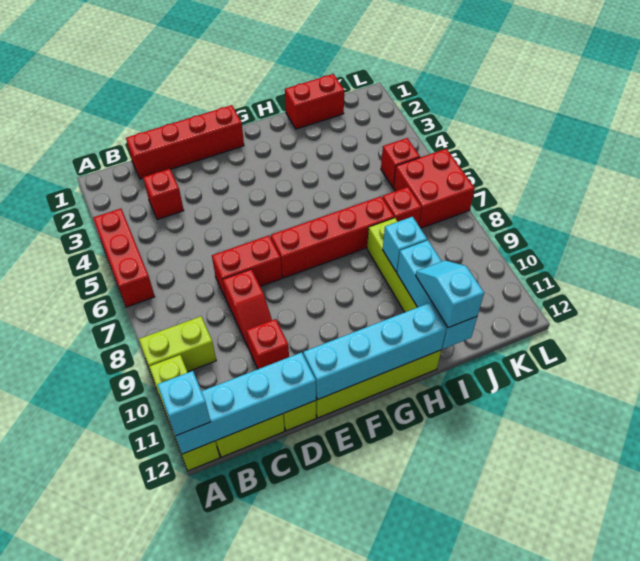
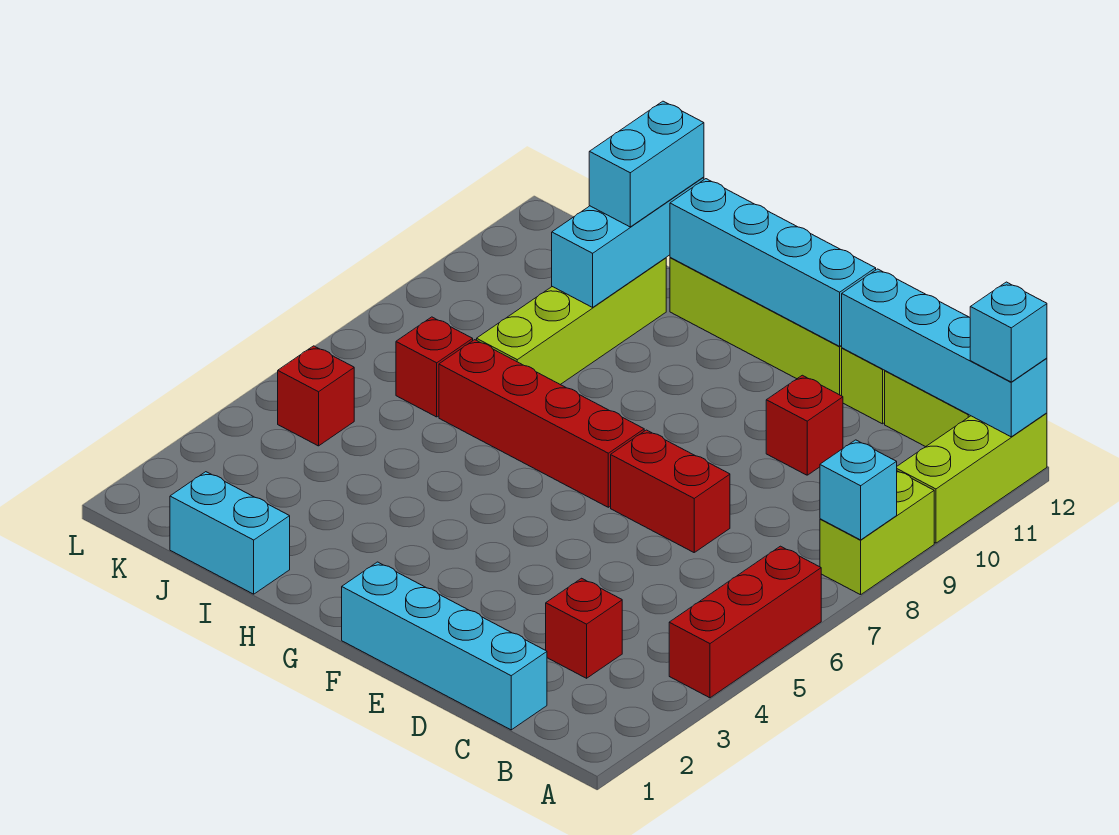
lime 1x2 brick [139,316,216,372] -> lime 1x2 brick turned to [820,471,934,595]
red 1x4 brick [126,105,244,179] -> cyan 1x4 brick [342,562,547,730]
red 1x2 slope [223,269,272,348] -> none
red 1x2 brick [285,74,344,129] -> cyan 1x2 brick [170,472,290,594]
cyan 1x1 brick [383,217,427,272] -> cyan 1x1 brick moved to [820,440,897,540]
cyan 1x2 slope [416,260,484,328] -> cyan 1x2 brick [589,101,704,227]
red 2x2 brick [394,149,475,228] -> none

